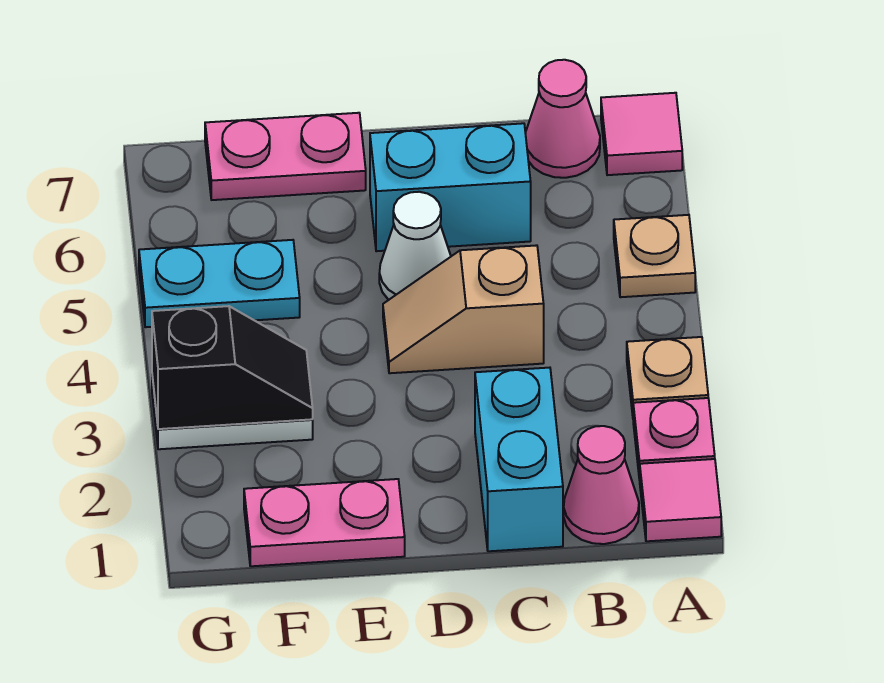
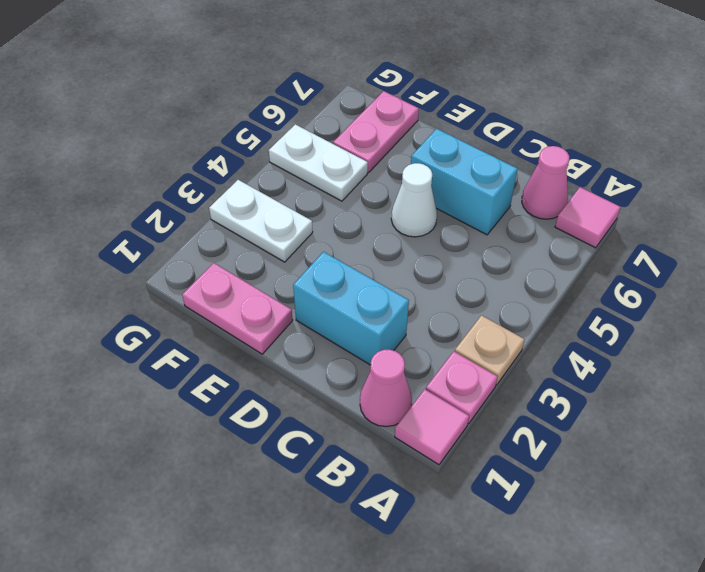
tan 1x1 plate [614,215,695,297] -> none
cyan 1x2 brick [475,368,563,551] -> cyan 1x2 brick turned to [293,252,409,365]
tan 1x2 slope [383,245,544,373] -> none
pink 1x2 plate [205,113,366,200] -> pink 1x2 plate turned to [333,91,419,173]
black 1x2 slope [152,306,313,429] -> none
cyan 1x2 plate [139,240,300,327] -> white 1x2 plate [269,124,368,201]

